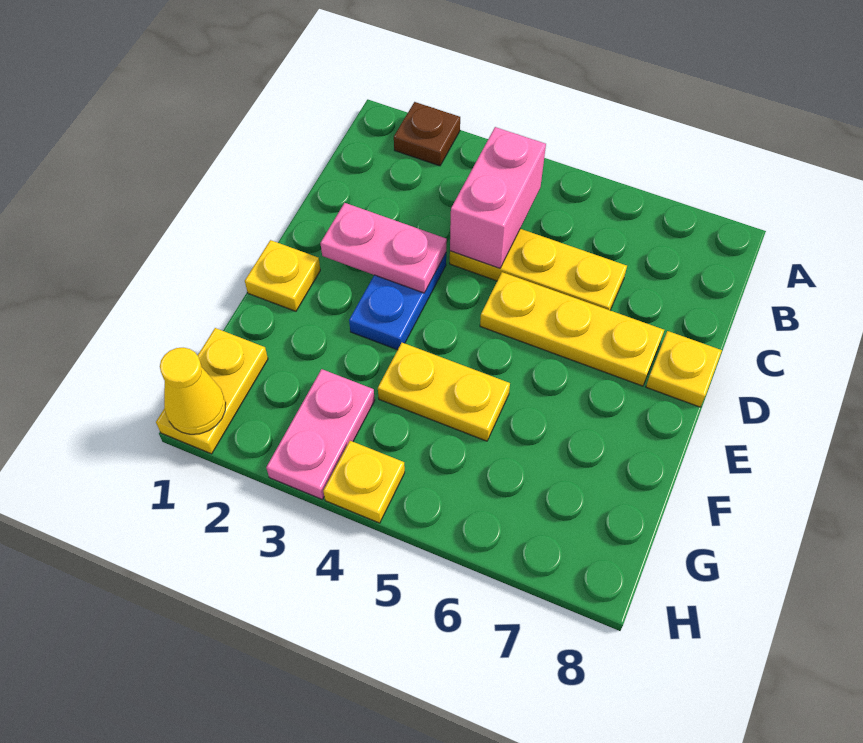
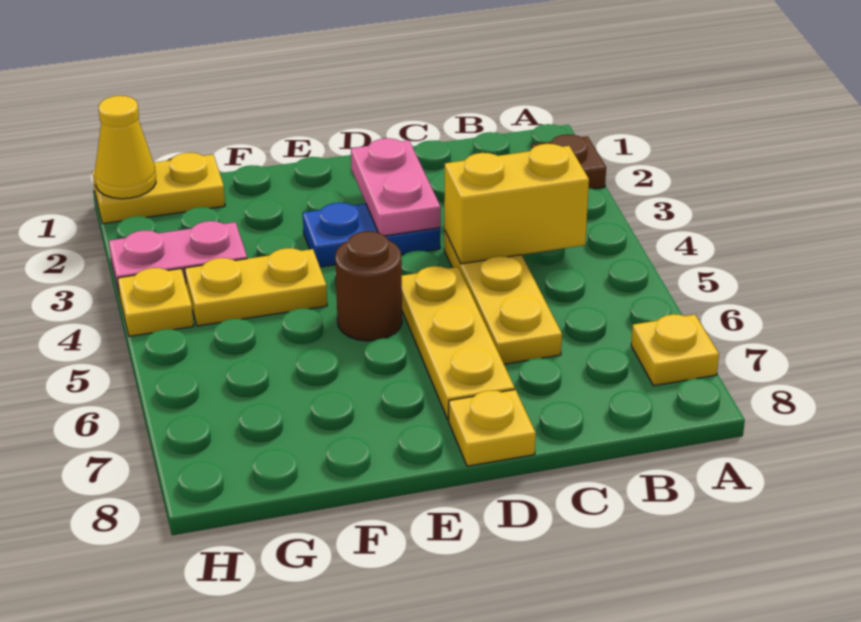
pink 1x2 brick [450,127,546,268] -> yellow 1x2 brick [444,144,589,264]
yellow 1x1 plate [245,240,320,311] -> yellow 1x1 plate moved to [631,314,719,386]
none -> brown 1x1 round brick [335,231,402,341]
yellow 1x2 plate [378,343,510,441] -> yellow 1x2 plate turned to [185,248,327,326]

